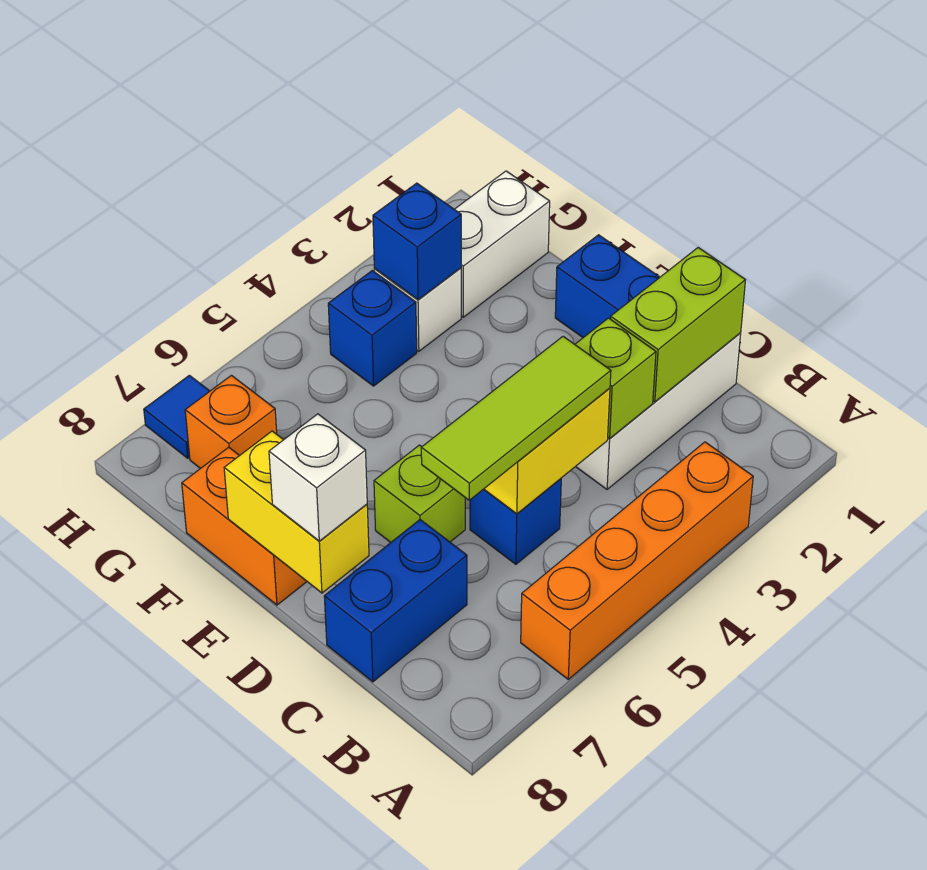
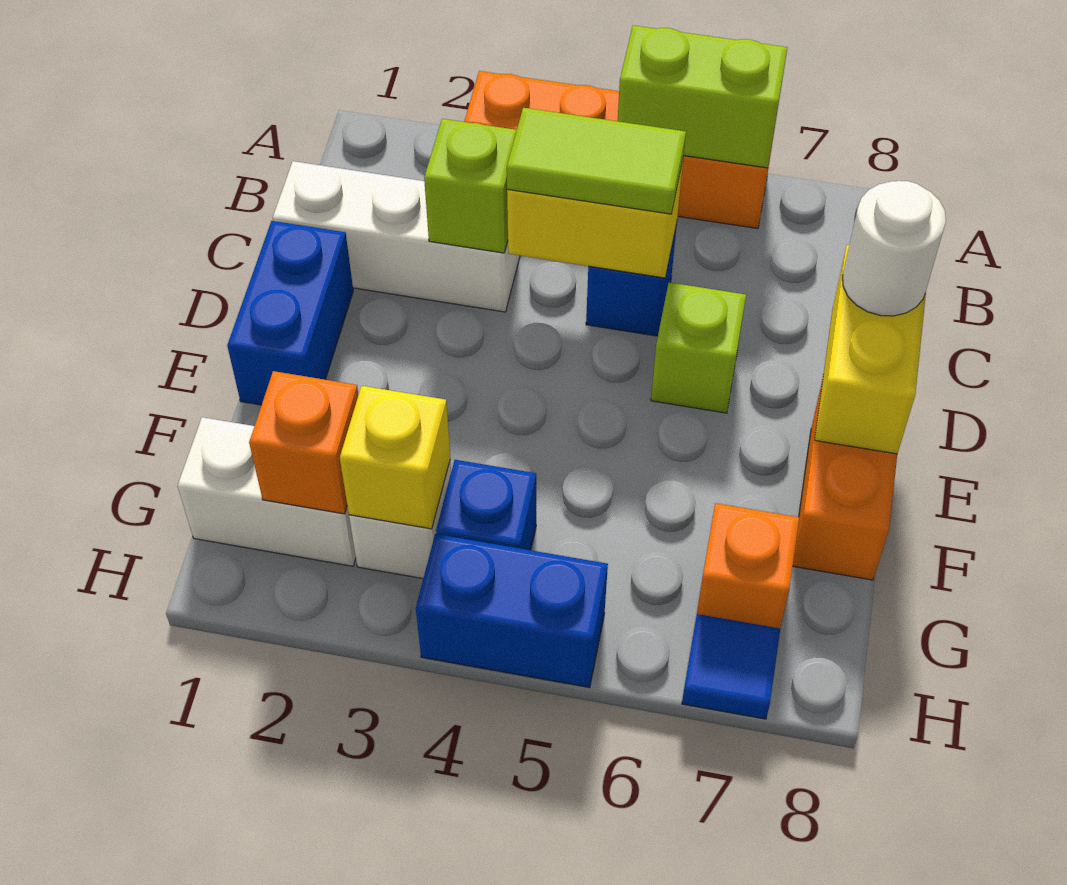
lime 1x2 brick [611,248,745,402] -> lime 1x2 brick moved to [618,25,788,168]
lime 1x3 tile [421,336,611,500] -> lime 1x2 tile [507,108,686,214]
blue 1x2 brick [324,520,467,682] -> blue 1x2 brick moved to [416,534,608,688]
white 1x1 brick [269,414,367,541] -> white 1x1 round brick [842,181,946,316]
none -> orange 1x1 brick [249,371,358,514]
blue 1x1 brick [373,183,461,300] -> yellow 1x1 brick [340,386,450,529]

